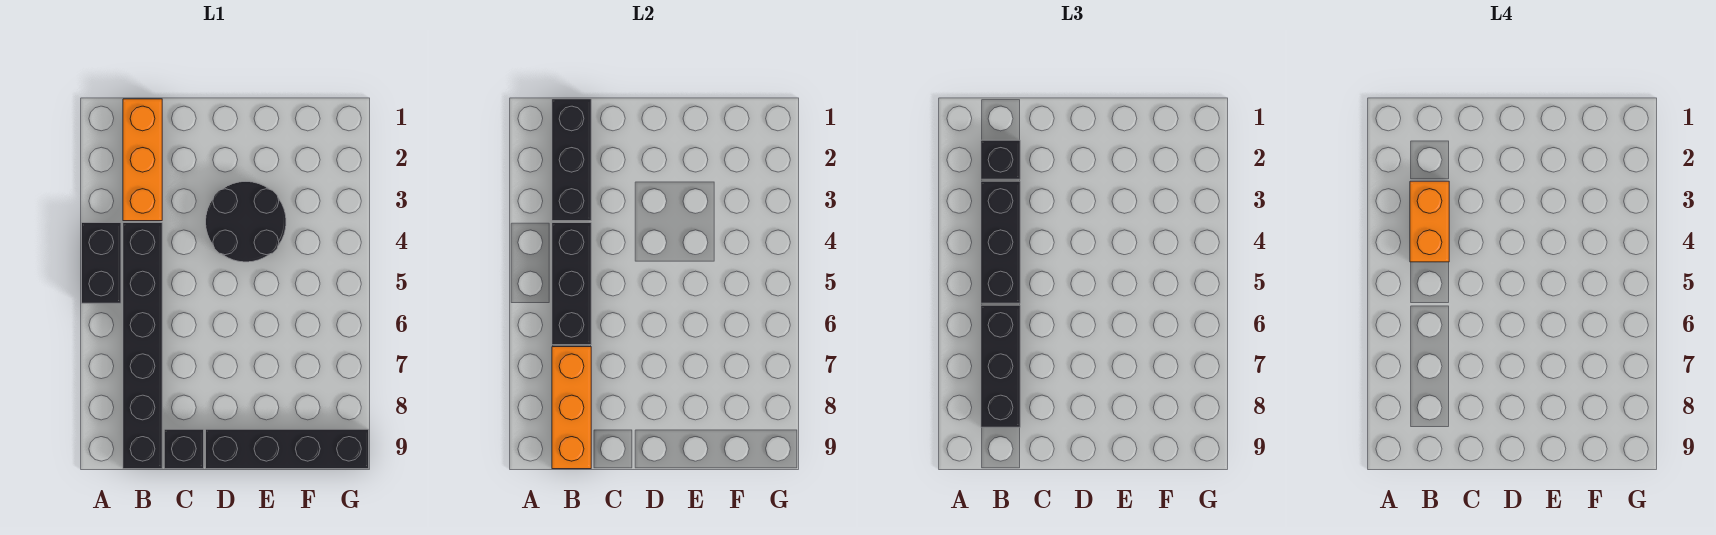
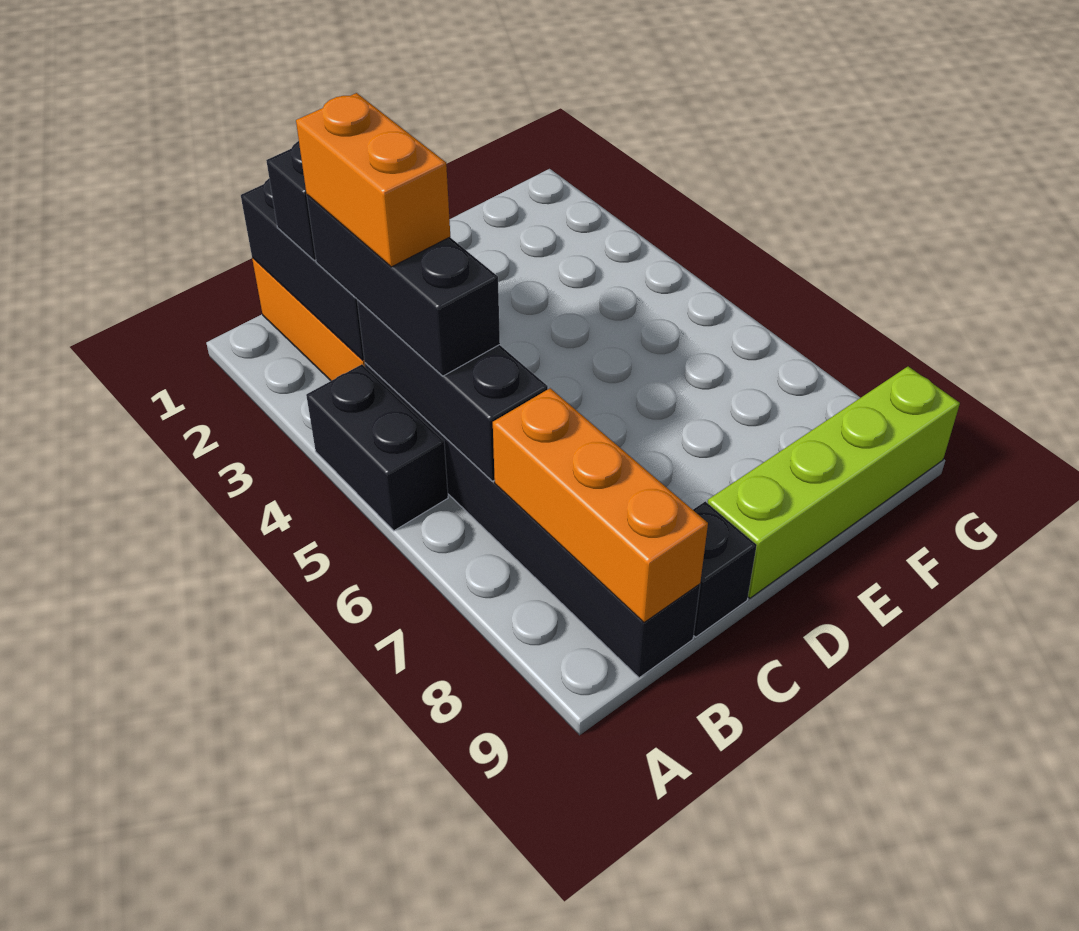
black 1x3 brick [981,305,1020,427] -> none
black 2x2 round brick [206,182,286,262] -> none
black 1x4 brick [206,429,369,469] -> lime 1x4 brick [708,366,960,598]

